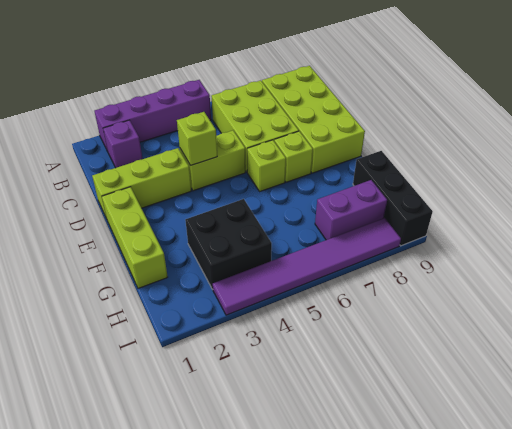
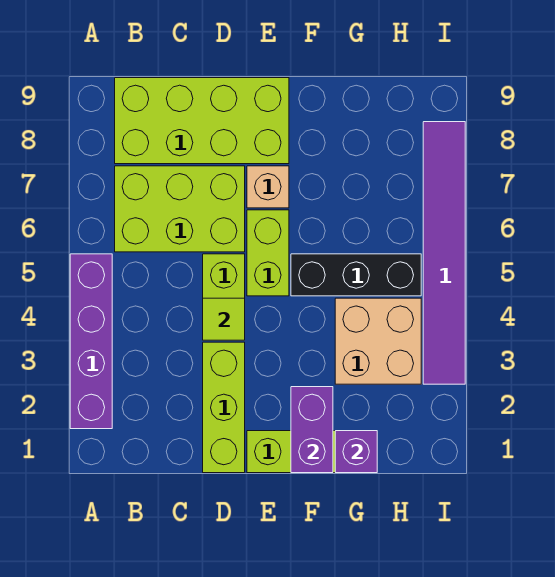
purple 1x1 brick [103,120,143,168] -> purple 1x1 brick moved to [335,431,377,473]
lime 1x1 brick [177,112,217,166] -> lime 1x1 tile [203,298,245,340]
lime 1x1 brick [247,140,286,191] -> lime 1x2 brick [247,210,289,296]
lime 1x1 brick [274,131,313,182] -> tan 1x1 brick [247,166,289,208]
black 2x2 brick [185,199,272,289] -> tan 2x2 brick [335,298,421,384]
black 1x3 brick [353,151,433,246] -> black 1x3 brick moved to [291,254,421,296]
purple 1x2 brick [315,180,387,240] -> purple 1x2 brick moved to [291,387,333,473]

